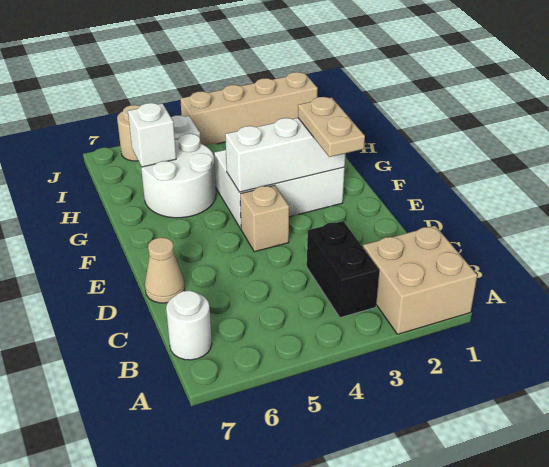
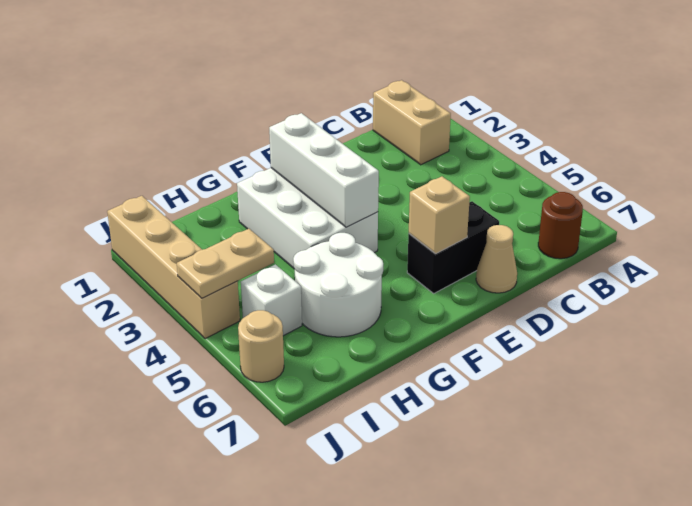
tan 2x2 brick [363,226,477,334] -> tan 1x2 brick [373,80,451,165]
black 1x2 brick [307,221,379,318] -> black 1x2 brick moved to [407,201,499,293]
white 1x1 round brick [166,291,212,360] -> brown 1x1 round brick [538,192,583,259]
tan 1x2 plate [298,97,365,157] -> tan 1x2 plate moved to [177,229,274,298]
tan 1x1 brick [240,185,289,252] -> tan 1x1 brick moved to [409,176,470,254]
white 1x1 brick [128,103,176,167] -> none

